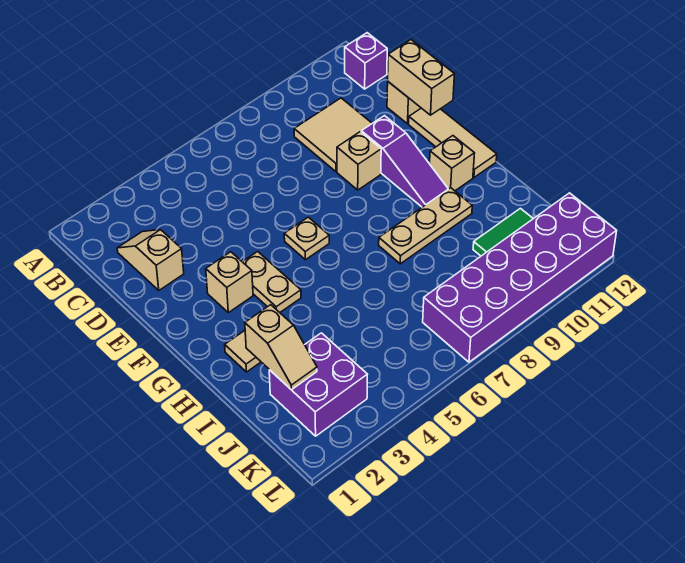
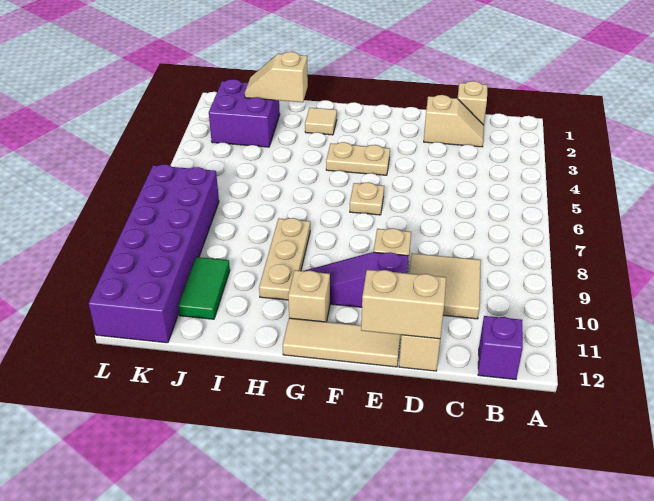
tan 1x1 brick [206,252,253,313] -> tan 1x1 brick moved to [457,81,487,125]

